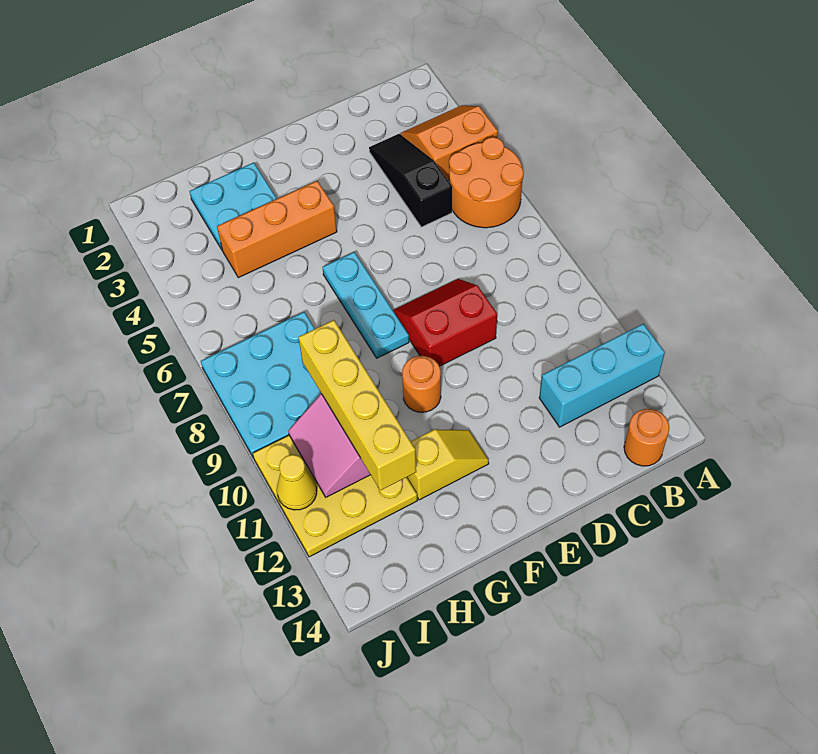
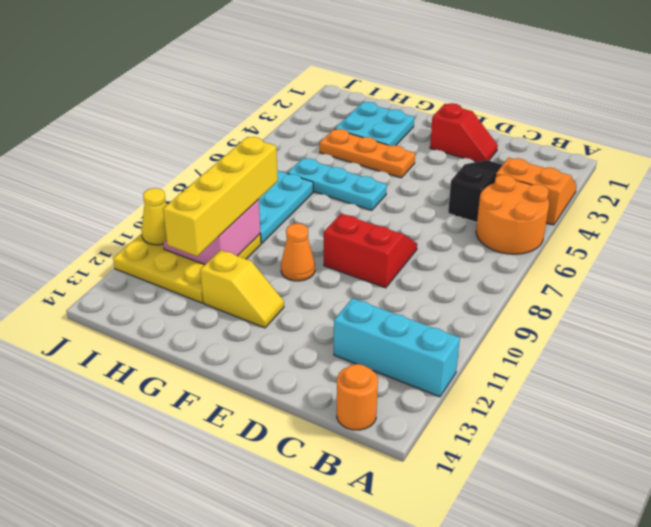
none -> red 1x2 slope [430,103,498,162]
orange 1x3 brick [217,181,337,278] -> orange 1x3 plate [320,129,415,178]
cyan 1x3 plate [323,252,409,358] -> cyan 1x3 plate turned to [287,158,387,210]
orange 1x1 round brick [402,356,441,412] -> orange 1x1 cone [281,223,315,281]

